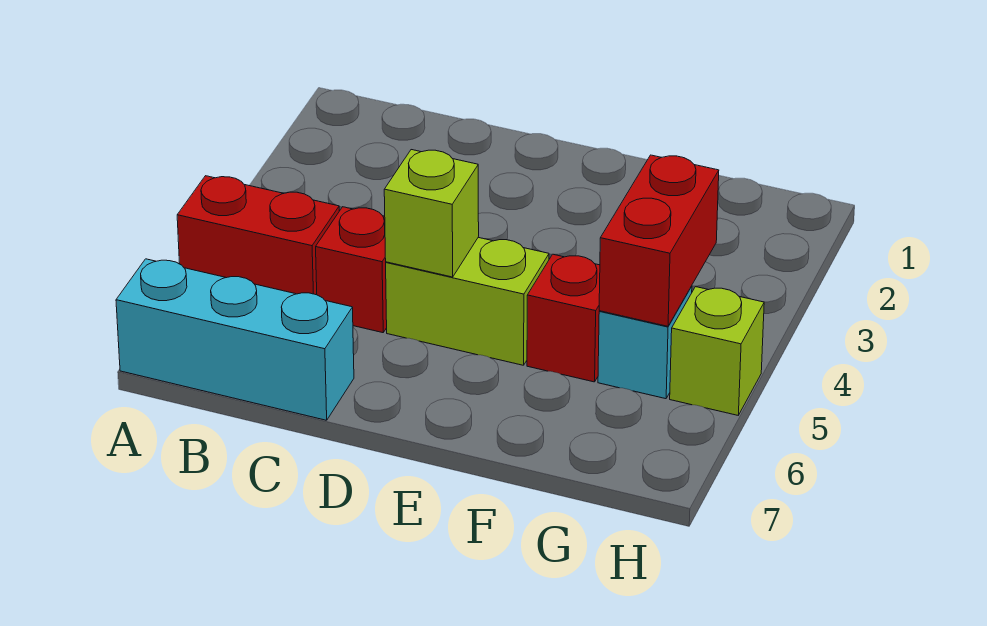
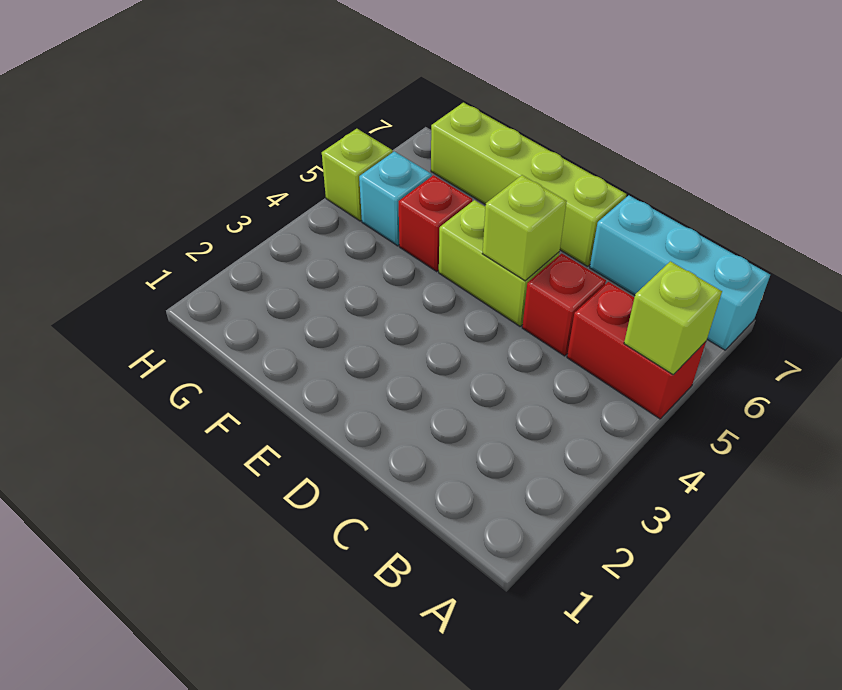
none -> lime 1x1 brick [624,261,722,375]
none -> lime 1x4 brick [431,103,626,267]
red 1x2 brick [599,155,719,326] -> none

